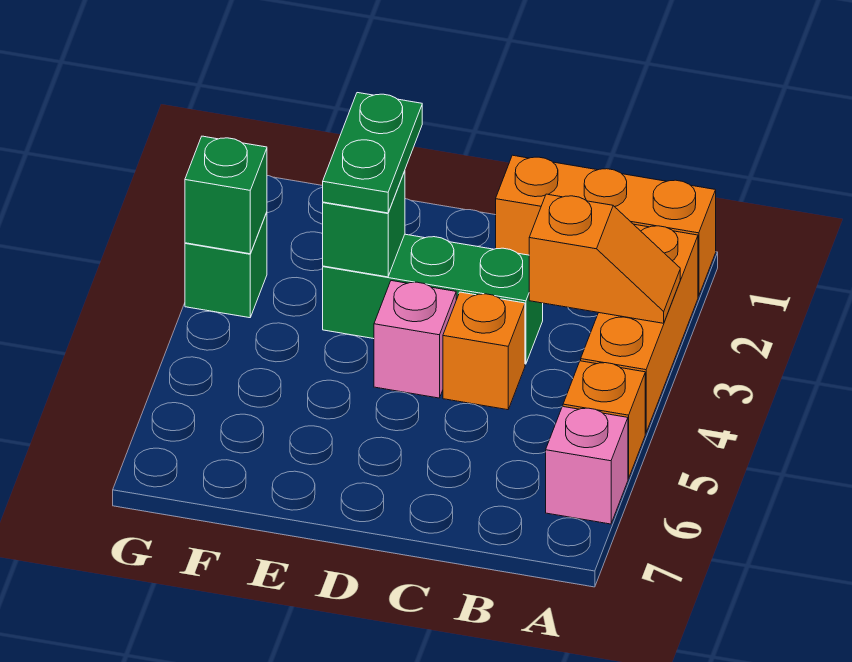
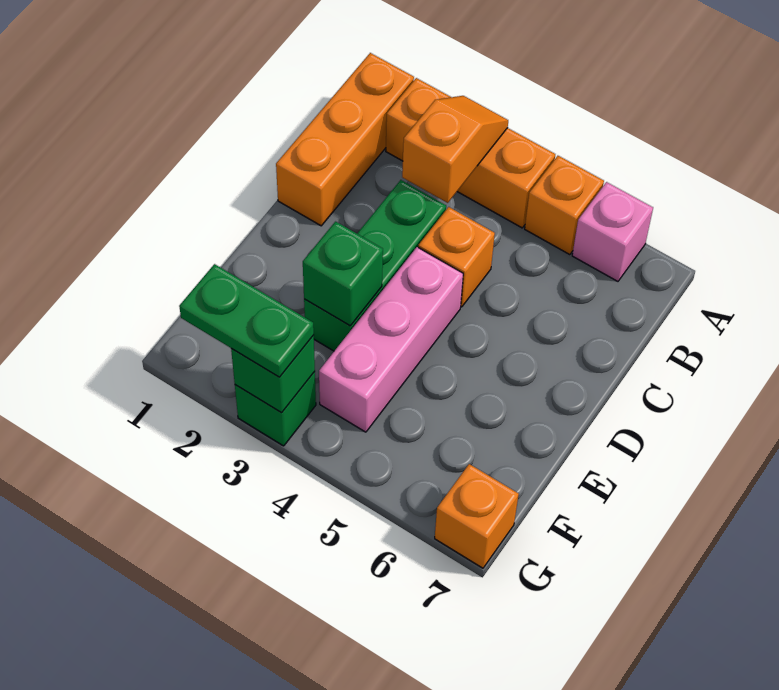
pink 1x1 brick [374,281,456,398] -> pink 1x3 brick [319,247,463,432]
green 1x2 plate [323,93,422,213] -> green 1x2 plate moved to [179,264,314,377]
none -> orange 1x1 brick [435,464,519,568]

